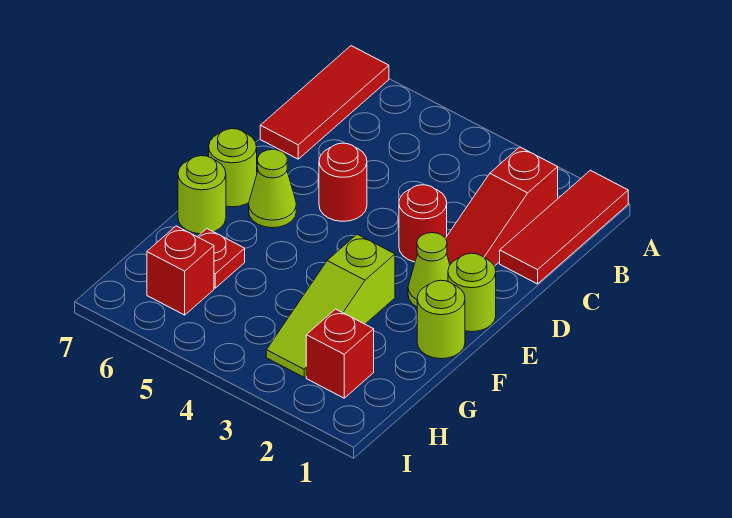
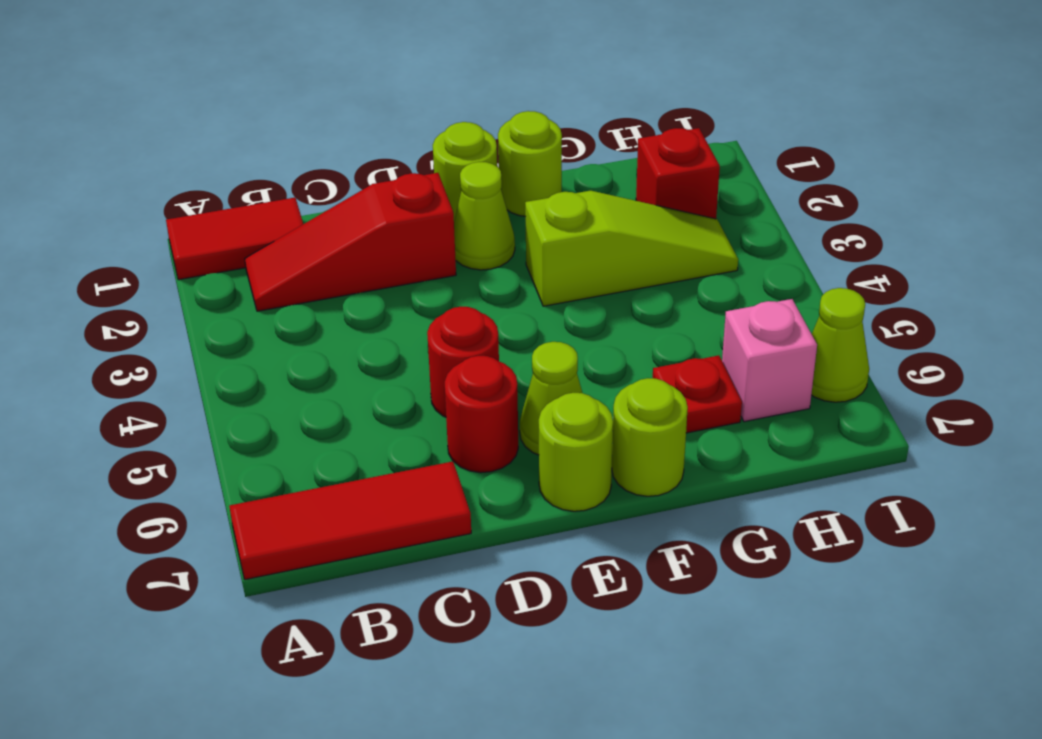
red 1x3 tile [500,170,628,284] -> red 1x2 tile [166,198,303,280]
red 1x3 slope [445,147,558,266] -> red 1x3 slope turned to [245,173,456,311]
red 1x1 round brick [399,185,447,262] -> red 1x1 round brick moved to [445,356,518,473]
red 1x1 brick [147,226,214,315] -> pink 1x1 brick [722,299,817,422]
none -> lime 1x1 cone [811,288,869,402]

